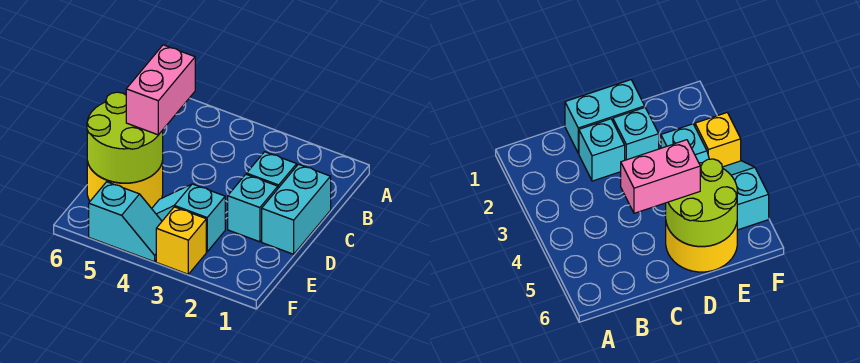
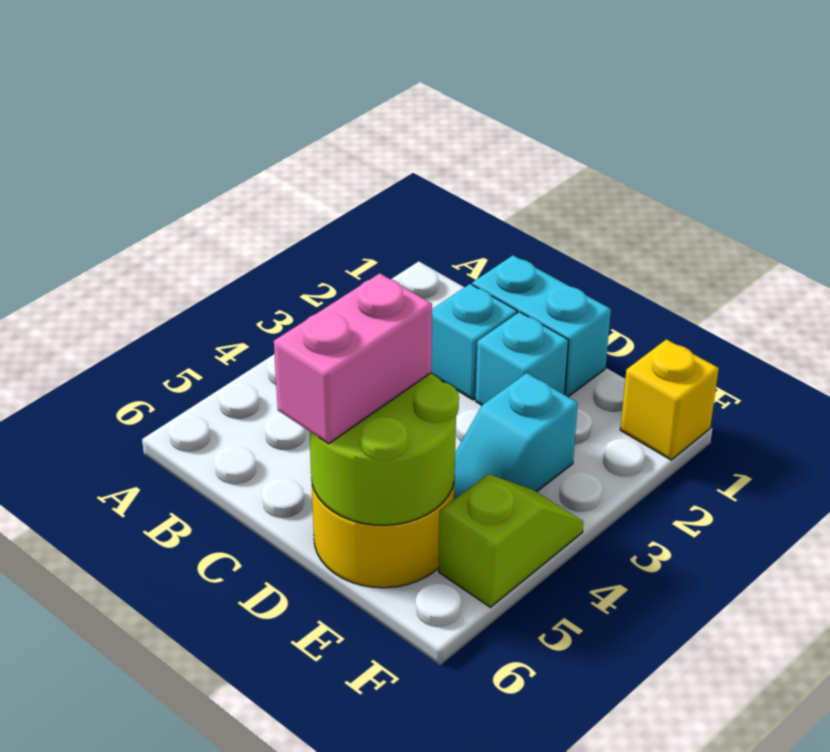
pink 1x2 brick [126,45,195,135] -> pink 1x2 brick turned to [274,273,432,444]
yellow 1x1 brick [156,207,206,274] -> yellow 1x1 brick moved to [620,339,719,460]
cyan 1x2 slope [89,182,162,262] -> lime 1x2 slope [439,474,583,607]

